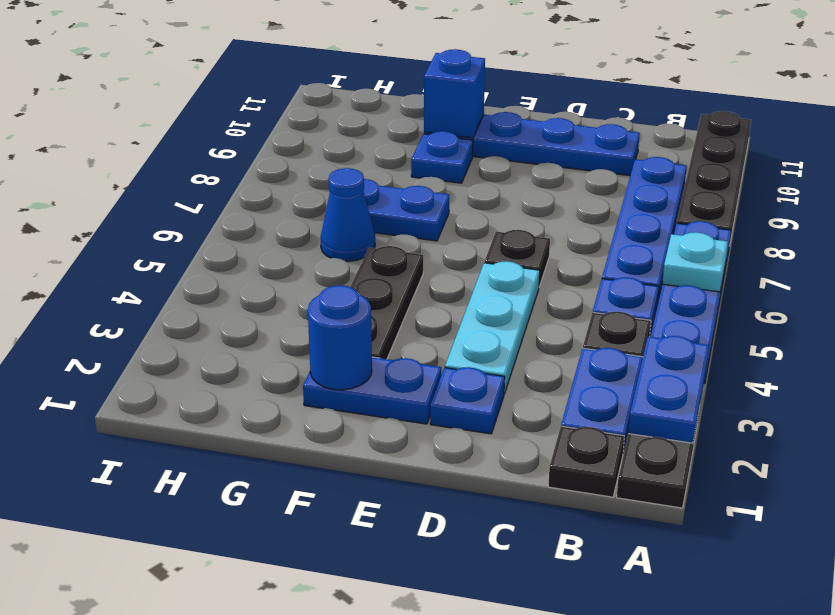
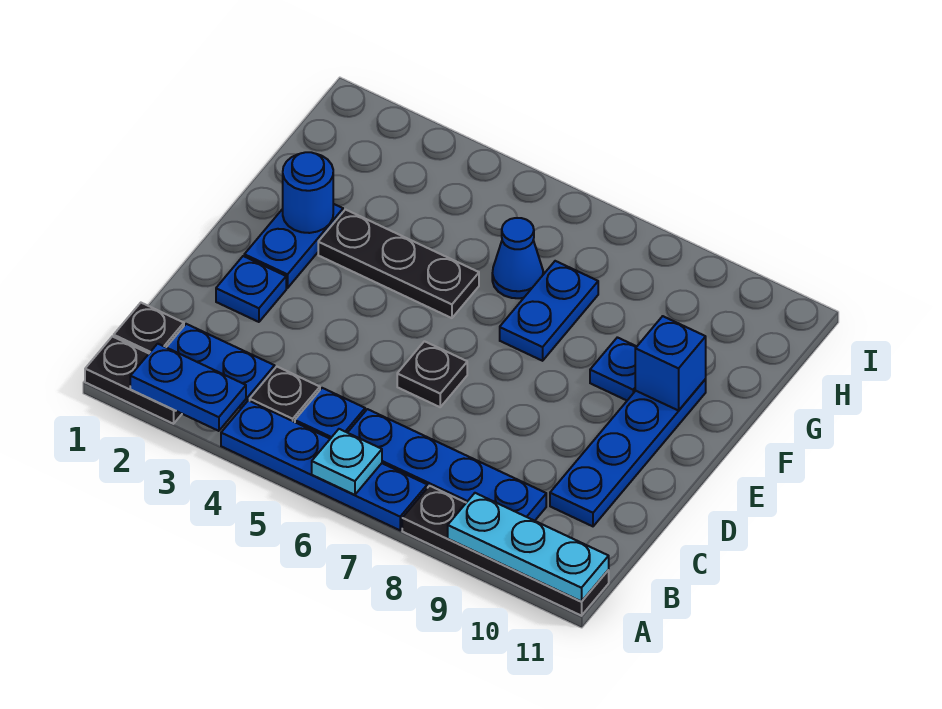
cyan 1x3 plate [445,261,540,394] -> cyan 1x3 plate moved to [448,493,609,602]

